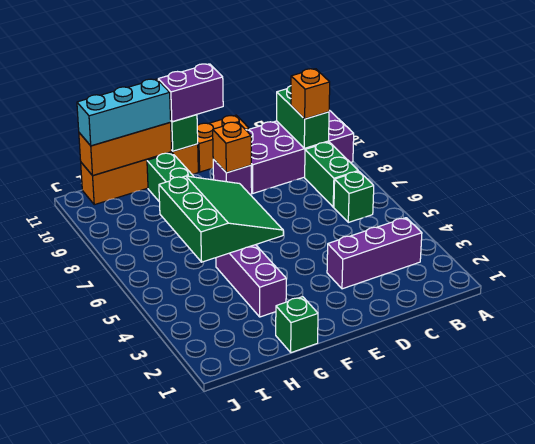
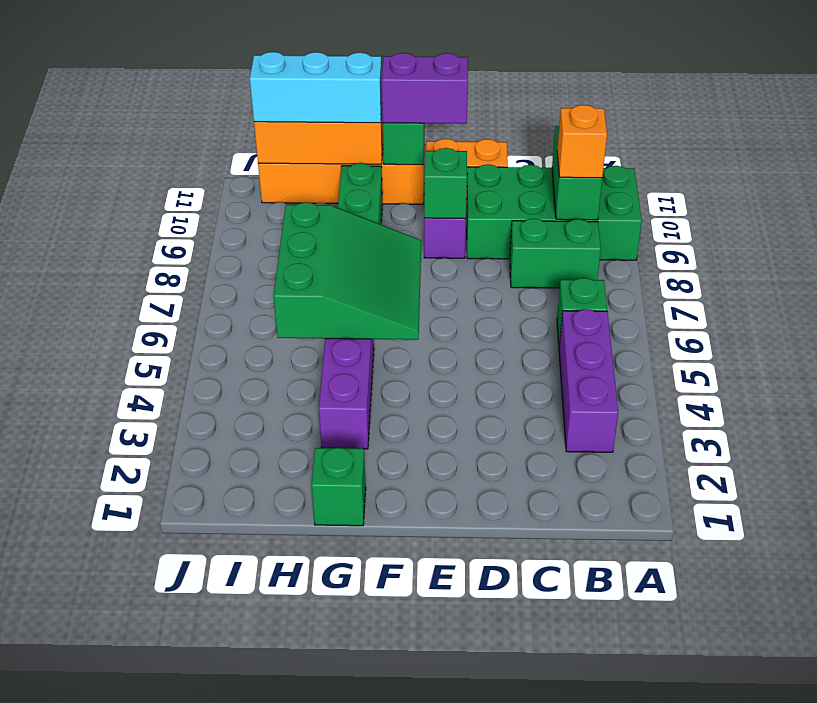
purple 2x4 brick [246,110,354,193] -> green 2x4 brick [466,164,642,260]
purple 1x3 brick [327,218,422,289] -> purple 1x3 brick turned to [559,309,618,452]
green 1x2 brick [305,142,358,207] -> green 1x2 brick turned to [510,219,601,288]
orange 1x1 brick [213,122,251,173] -> green 1x1 brick [424,148,467,219]

